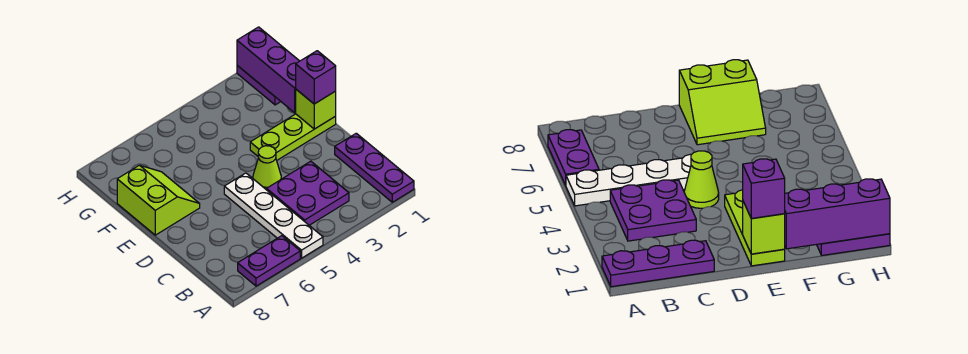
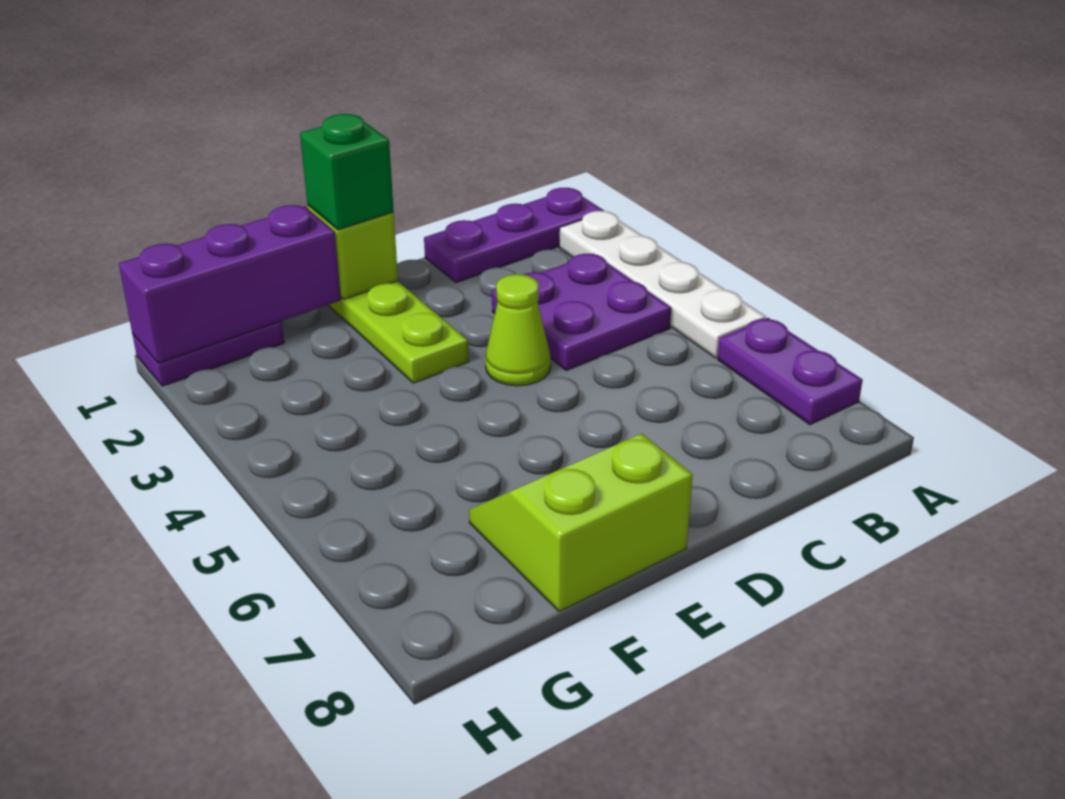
white 1x4 plate [224,173,323,258] -> white 1x4 plate turned to [559,211,766,358]
purple 1x1 brick [296,51,336,104] -> green 1x1 brick [300,114,394,230]

